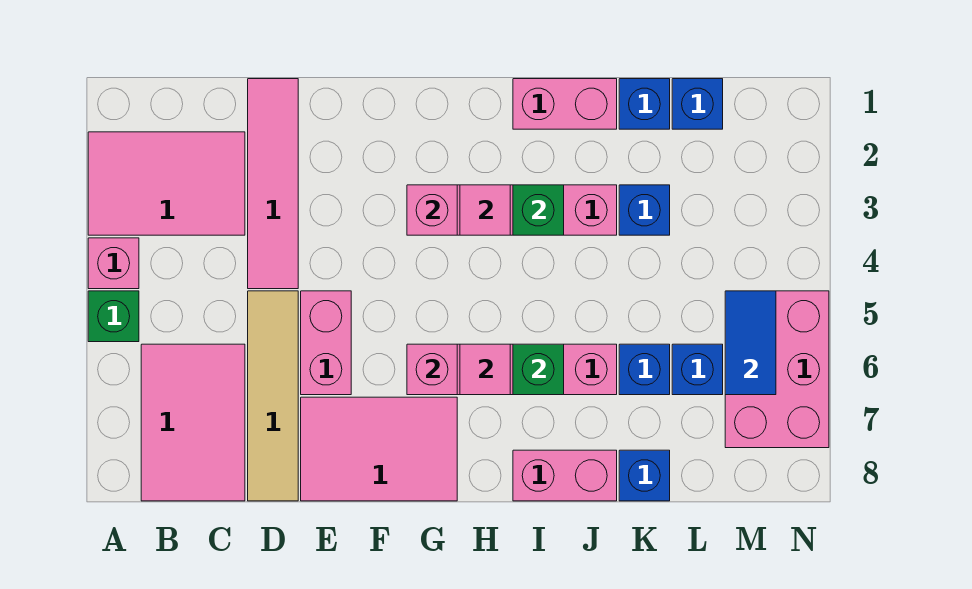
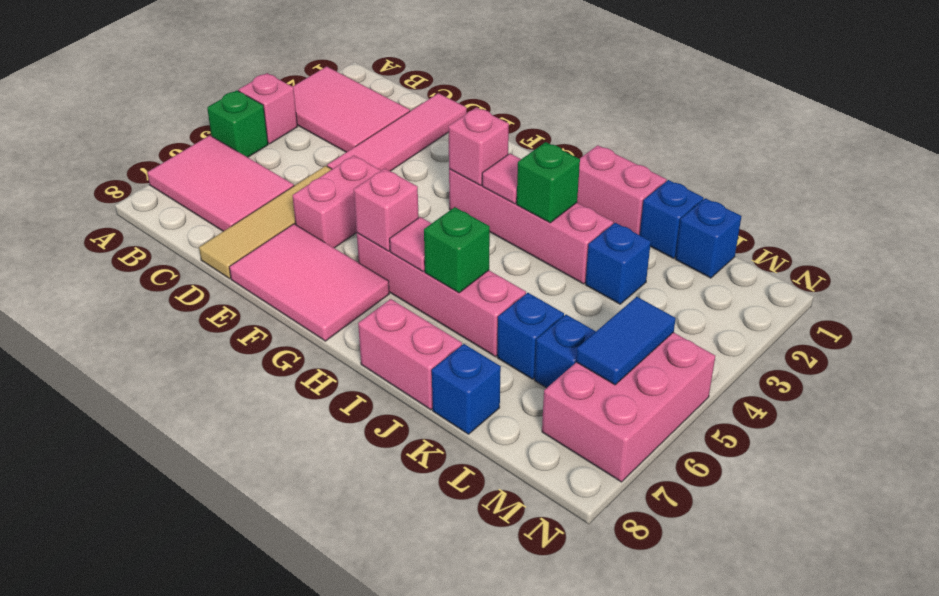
pink 2x3 tile [141,344,245,501] -> pink 2x3 tile turned to [147,135,294,231]

